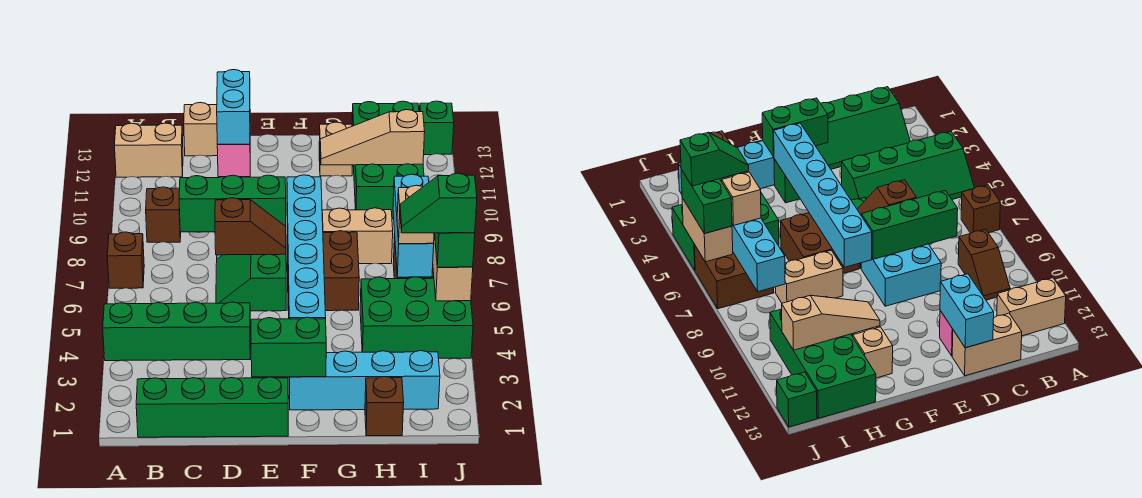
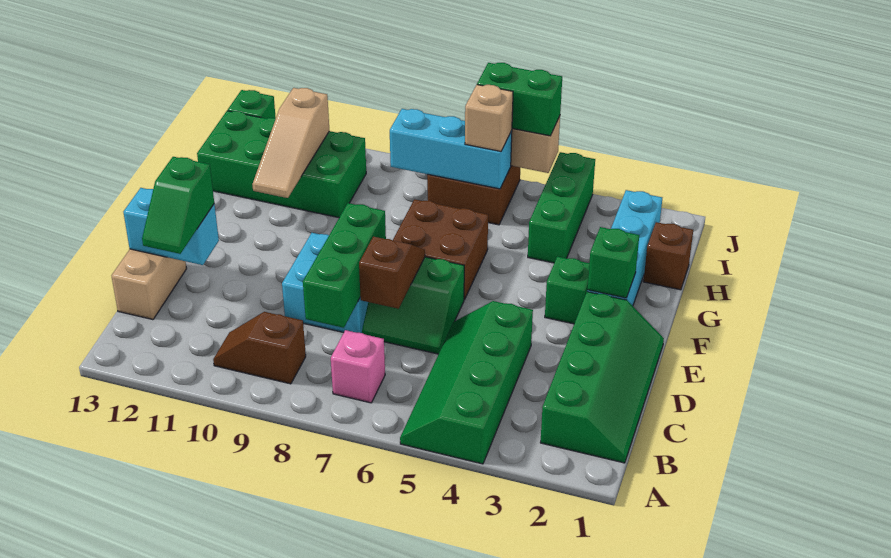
brown 1x1 brick [107,232,144,288] -> none
tan 1x2 brick [115,123,183,177] -> none
green 2x4 slope [136,377,288,437] -> green 2x4 slope turned to [540,292,664,463]
pink 1x1 brick [217,144,250,177] -> pink 1x1 brick moved to [331,330,385,403]
green 1x2 brick [251,317,326,377] -> green 1x1 brick [587,227,639,298]
cyan 1x6 brick [287,175,326,319] -> none
tan 1x2 brick [322,208,393,264] -> none
tan 1x1 brick [319,122,352,176] -> none
green 2x3 brick [360,277,473,358] -> green 1x3 brick [528,152,595,263]
green 1x2 slope [400,173,477,233] -> green 1x2 slope moved to [142,157,214,254]

